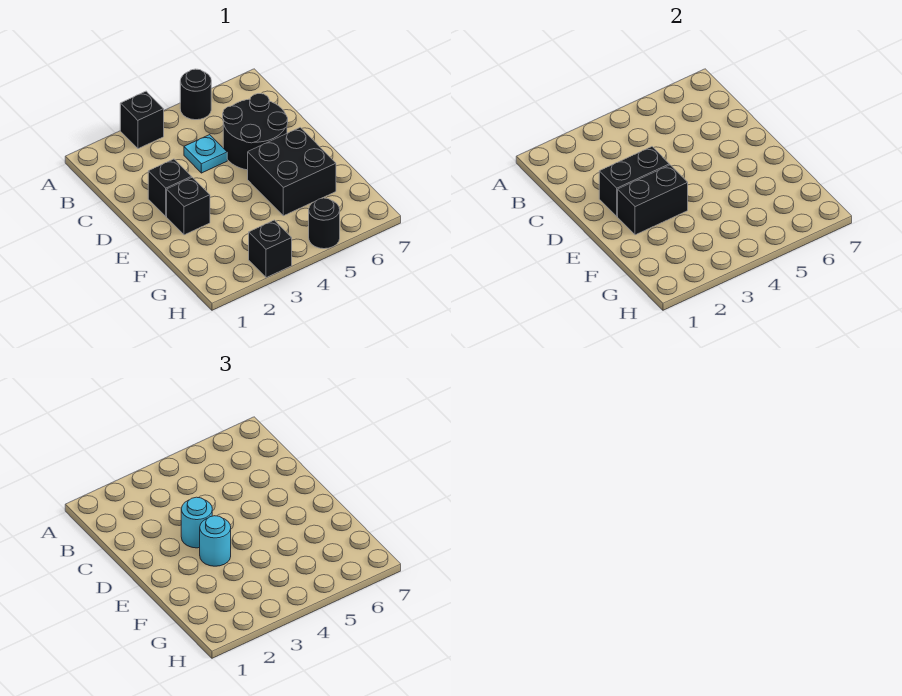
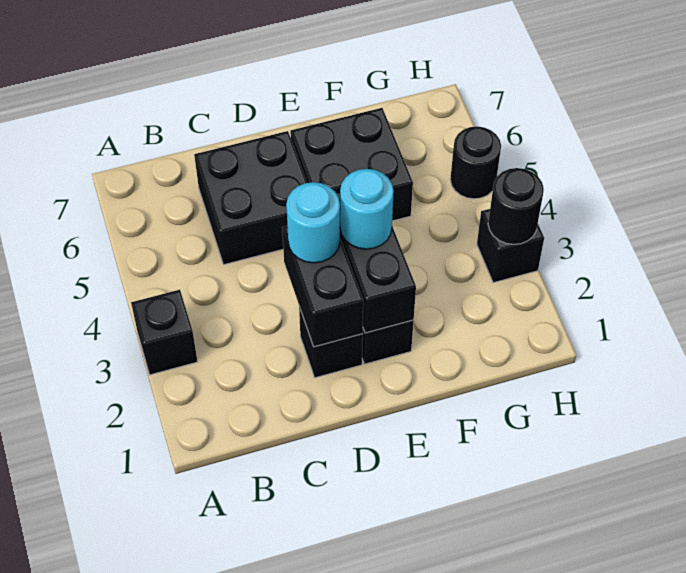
black 1x1 round brick [180,69,211,120] -> black 1x1 round brick moved to [488,168,544,244]
cyan 1x1 plate [184,135,227,173] -> none
black 2x2 round brick [223,94,288,170] -> black 2x2 brick [194,131,307,265]

